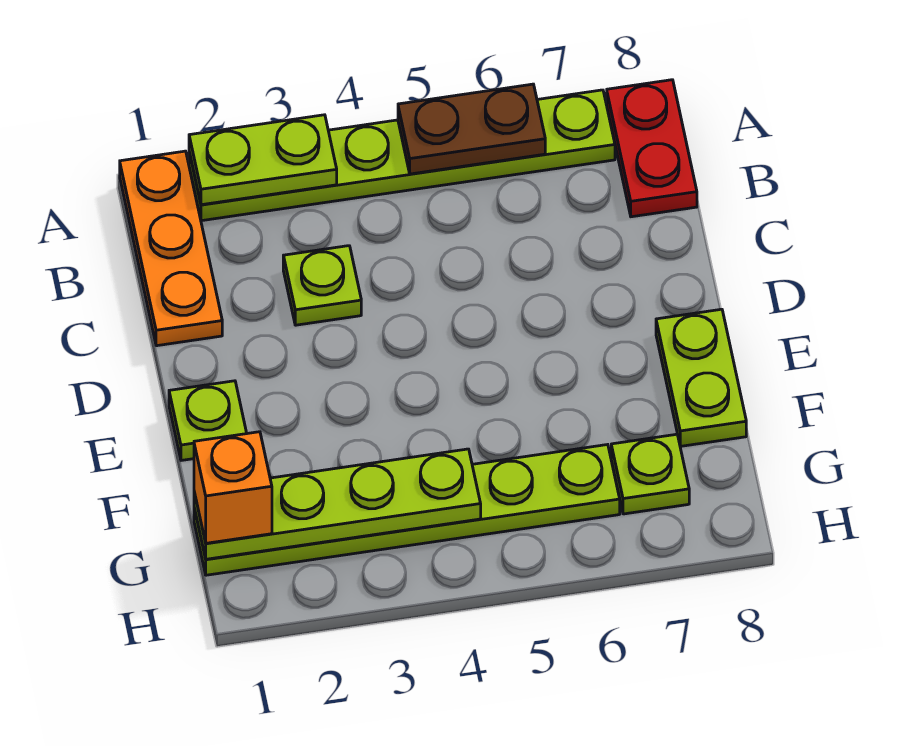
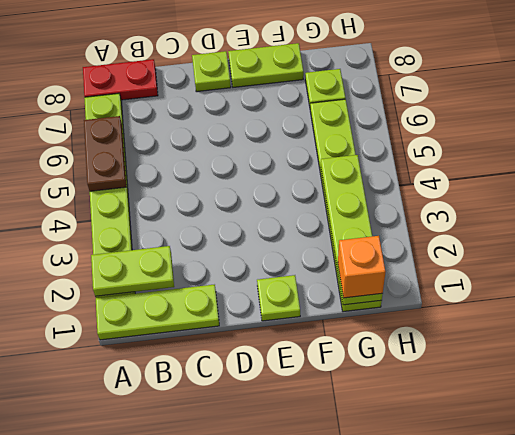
orange 1x3 plate [120,151,222,346] -> lime 1x3 plate [96,285,219,340]
lime 1x2 plate [189,115,337,205] -> lime 1x2 plate turned to [91,246,174,296]
lime 1x1 plate [283,246,361,325] -> lime 1x1 plate moved to [192,51,231,92]

